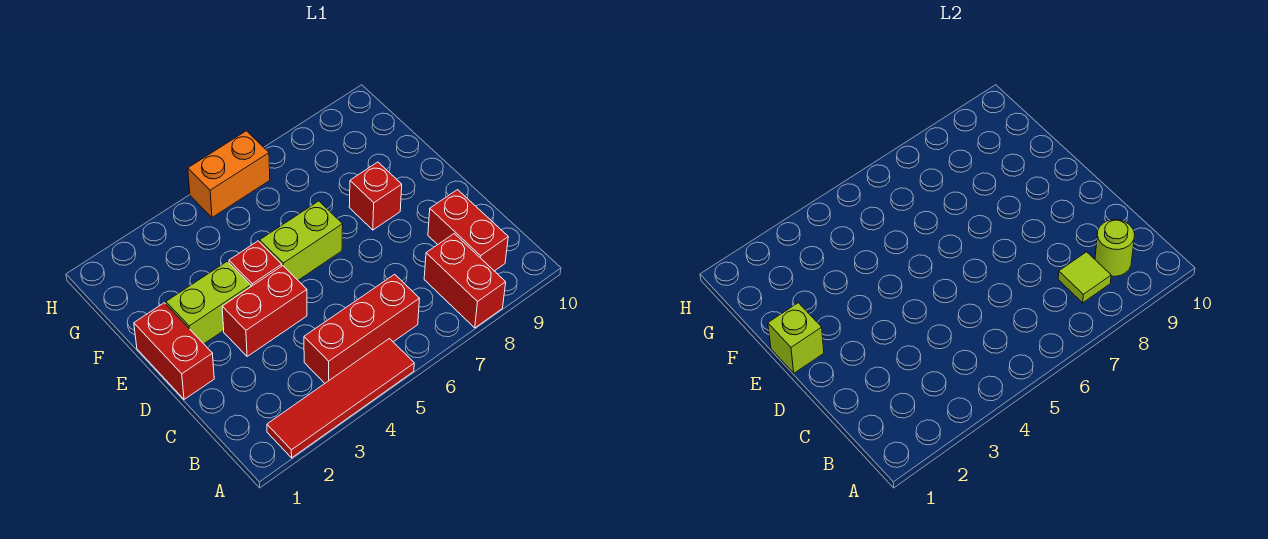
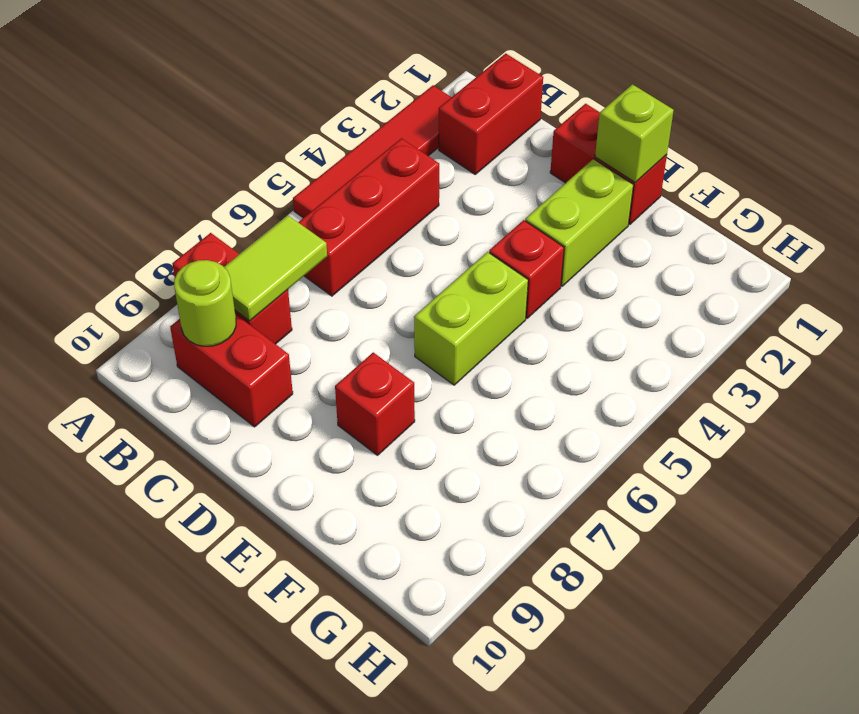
lime 1x1 tile [1058,252,1111,303] -> lime 1x2 tile [224,215,327,321]
red 1x2 brick [222,266,307,357] -> red 1x2 brick moved to [439,53,543,174]
orange 1x2 brick [188,131,270,217] -> none

